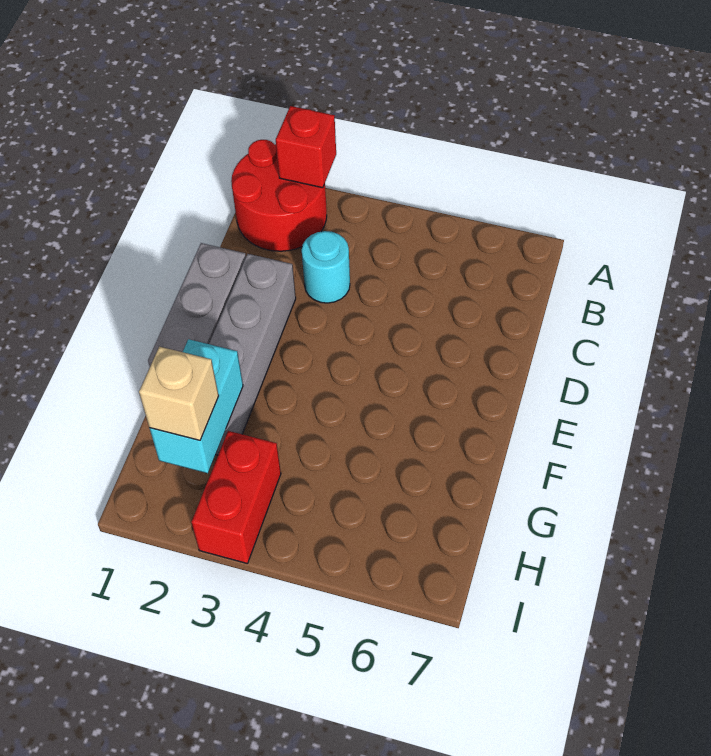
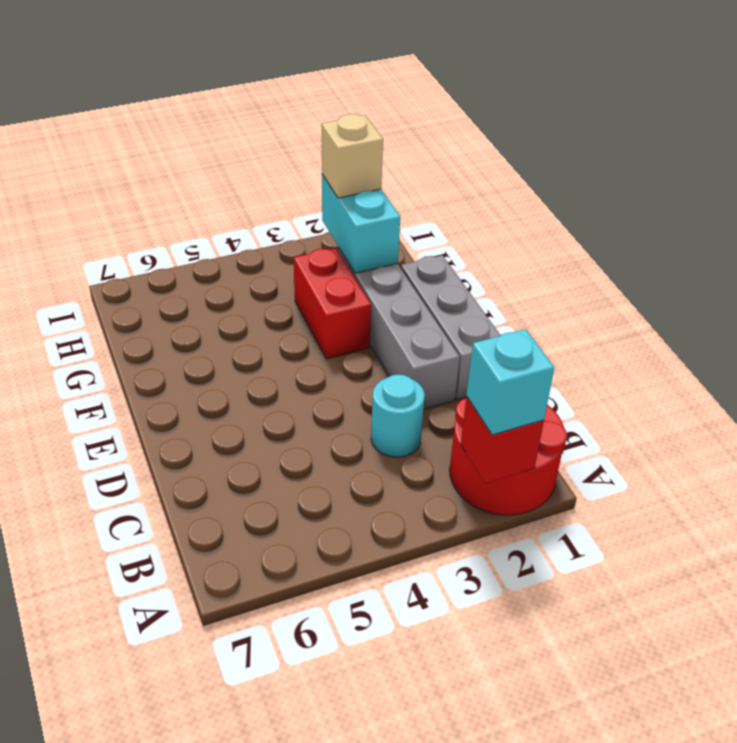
none -> cyan 1x1 brick [467,329,554,435]
red 1x2 brick [191,431,281,563] -> red 1x2 brick moved to [294,248,371,359]

